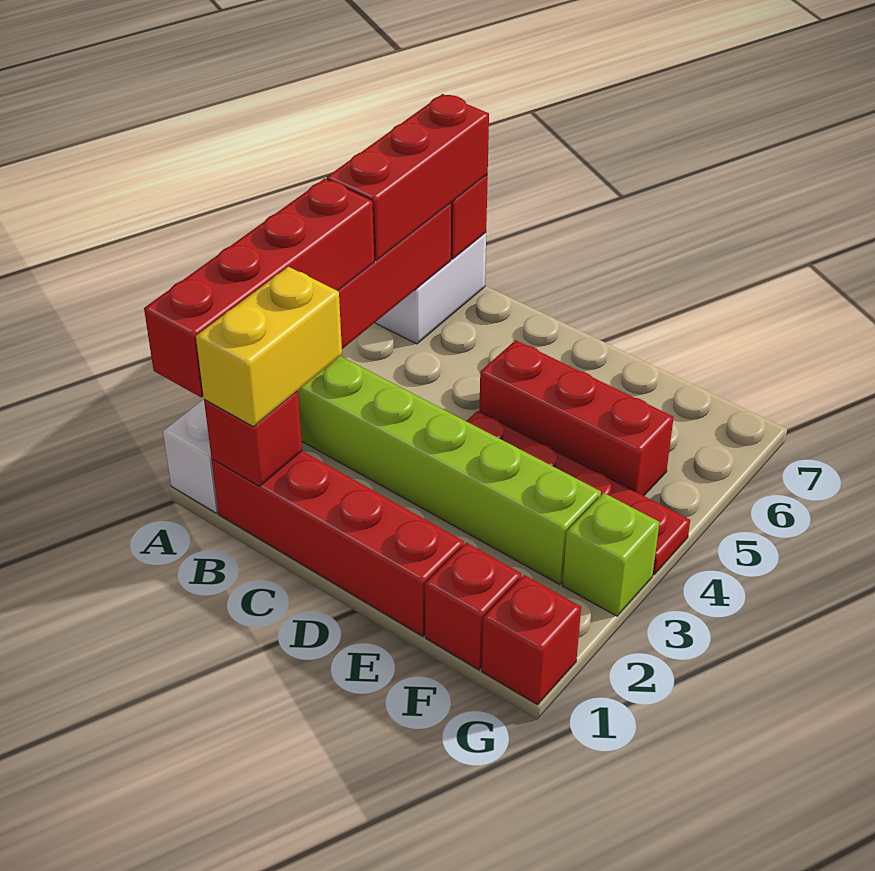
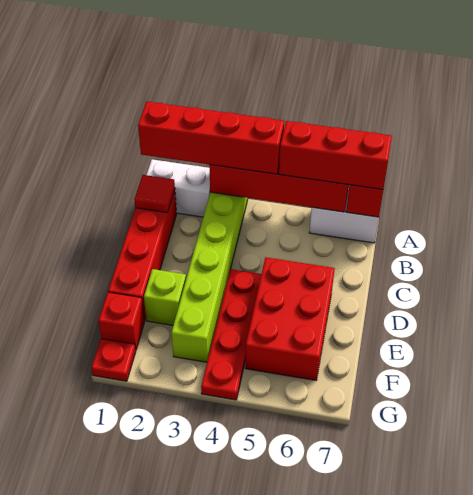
red 1x1 brick [204,392,302,486] -> red 1x1 tile [134,175,175,213]
yellow 1x2 brick [196,267,342,427] -> none
red 1x3 brick [479,340,674,496] -> red 2x3 brick [245,257,335,380]
red 1x1 brick [482,575,581,705] -> red 1x1 plate [91,339,136,381]
lime 1x1 brick [563,493,659,616] -> lime 1x1 brick moved to [144,269,186,325]

